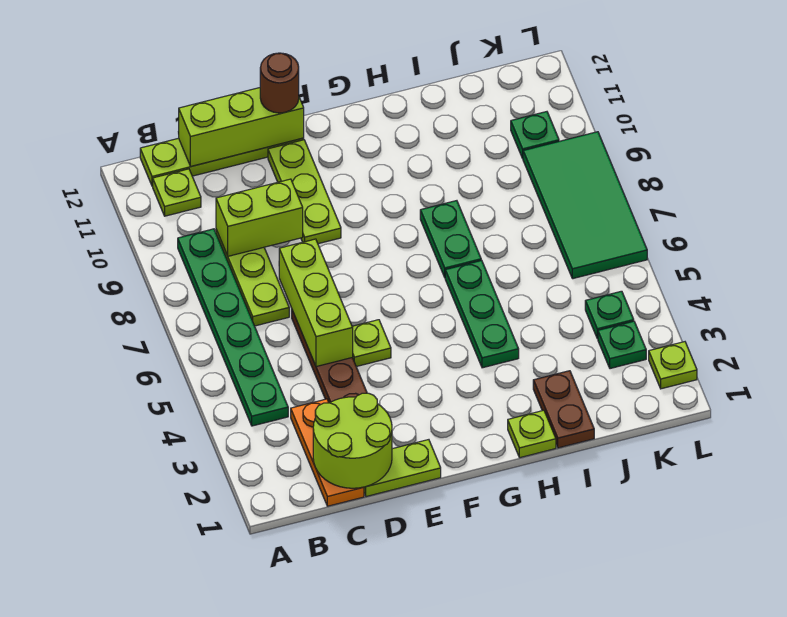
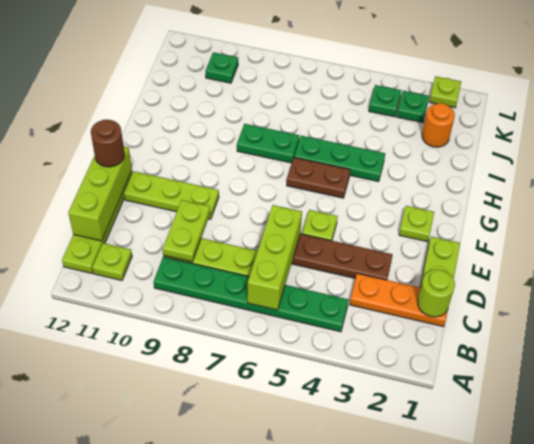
lime 2x2 round brick [313,393,392,488] -> lime 1x1 round brick [418,269,455,317]
lime 1x2 brick [216,179,303,256] -> lime 1x2 plate [163,200,210,262]
lime 1x3 brick [279,239,353,367] -> lime 1x3 brick turned to [247,205,302,310]
lime 1x1 plate [508,410,556,458] -> lime 1x1 plate moved to [399,206,434,242]
brown 1x2 plate [533,371,594,448] -> brown 1x2 plate moved to [287,157,350,198]
none -> orange 1x1 round brick [422,103,455,147]
green 2x4 tile [523,132,647,279] -> none

